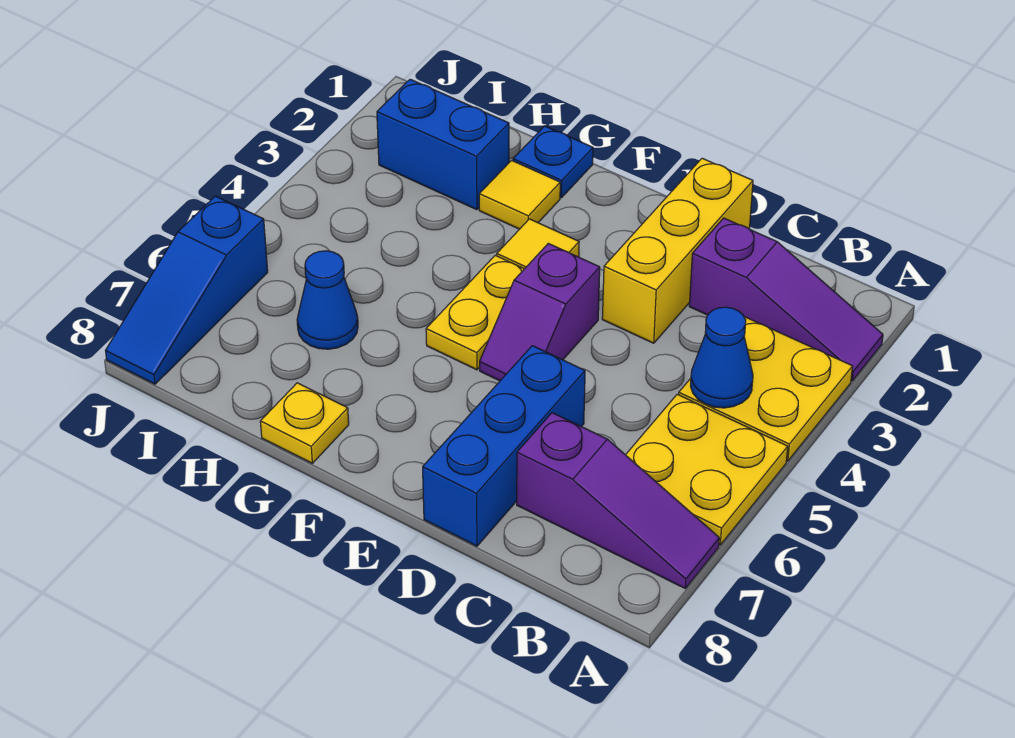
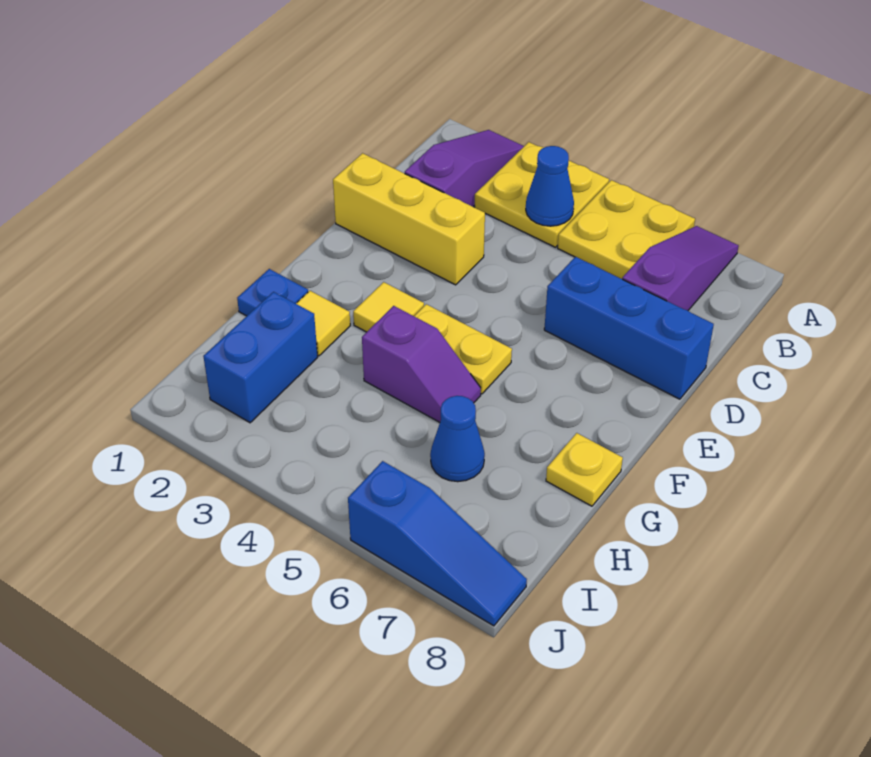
purple 1x2 slope [480,243,600,381] -> purple 1x2 slope moved to [362,306,481,422]

